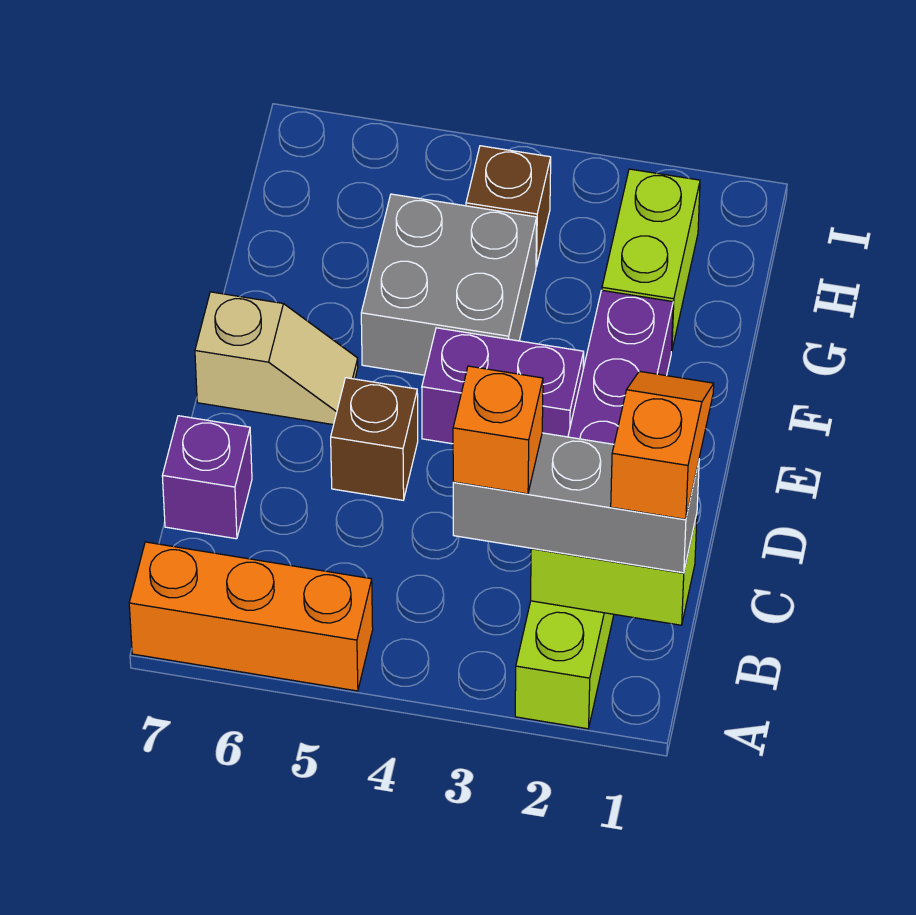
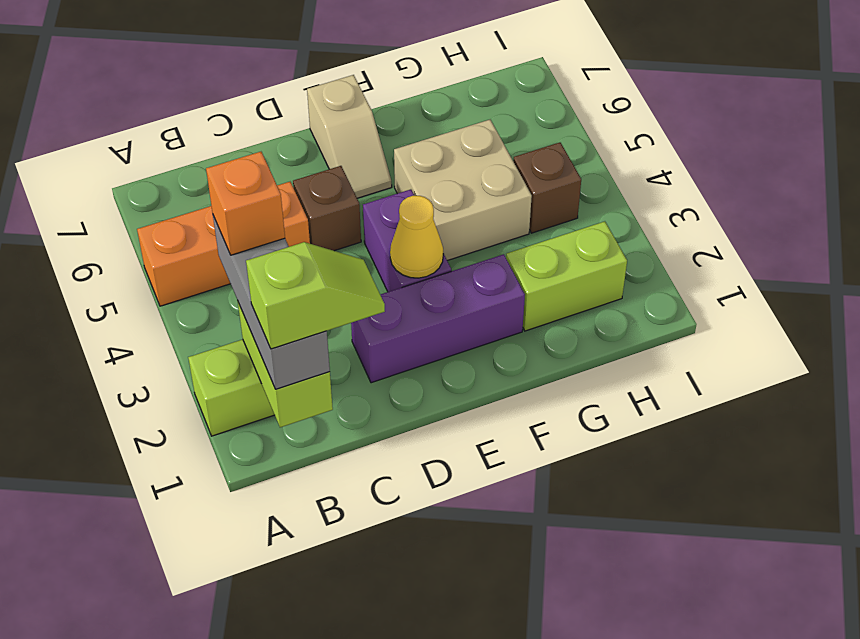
orange 1x3 brick [129,542,373,691] -> orange 1x3 brick turned to [137,182,310,306]
orange 1x2 slope [611,371,714,519] -> lime 1x2 slope [246,242,385,349]
purple 1x1 brick [162,416,252,539] -> none
none -> yellow 1x1 cone [390,196,443,278]
grey 2x2 brick [361,194,537,375] -> tan 2x2 brick [394,119,532,261]

